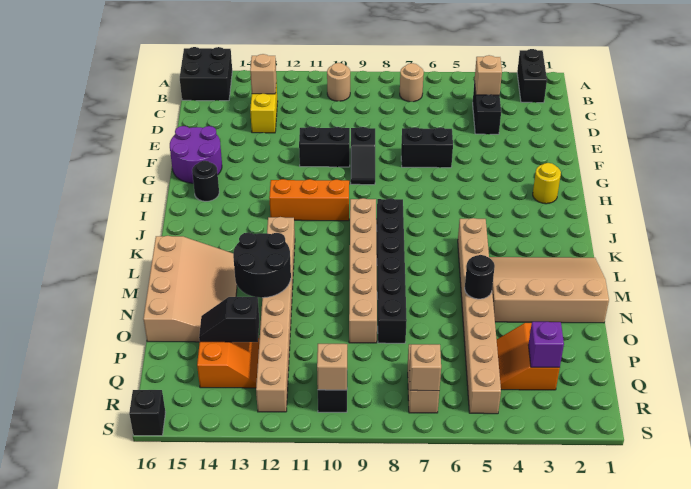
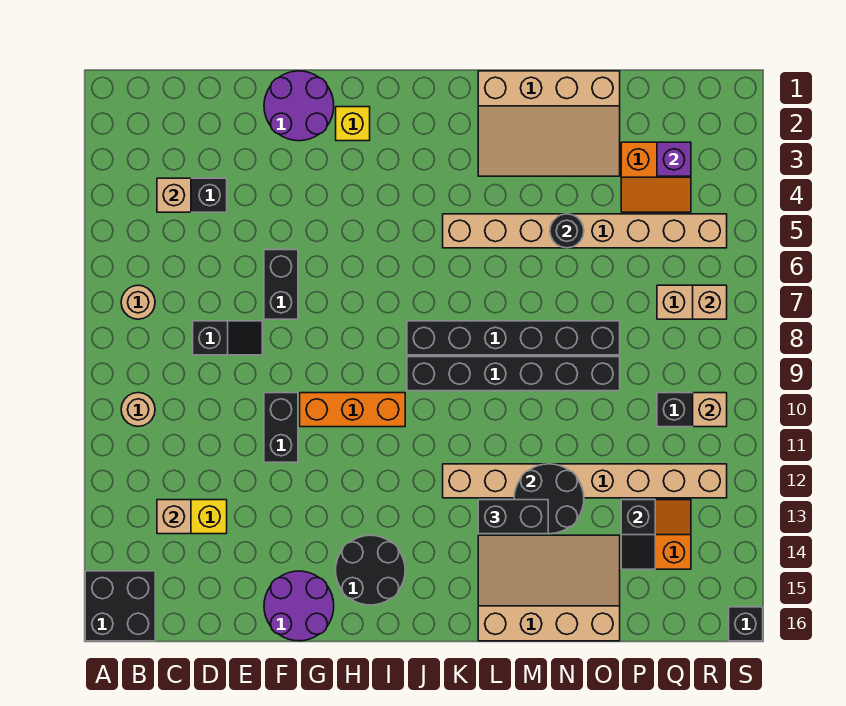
black 1x2 brick [517,49,547,103] -> black 1x2 brick moved to [478,500,548,534]
none -> purple 2x2 round brick [264,71,334,141]
black 1x2 slope [351,127,375,185] -> black 1x2 slope moved to [193,321,262,355]
yellow 1x1 round brick [533,163,561,204] -> yellow 1x1 brick [336,107,370,141]
black 1x1 round brick [192,161,219,201] -> black 2x2 round brick [336,535,405,605]
orange 1x3 brick [269,179,349,221] -> orange 1x3 brick turned to [300,393,405,427]
tan 1x6 brick [349,198,377,343] -> black 1x6 brick [407,357,620,391]
tan 3x4 slope [489,257,609,323] -> tan 3x4 slope turned to [478,71,620,176]

